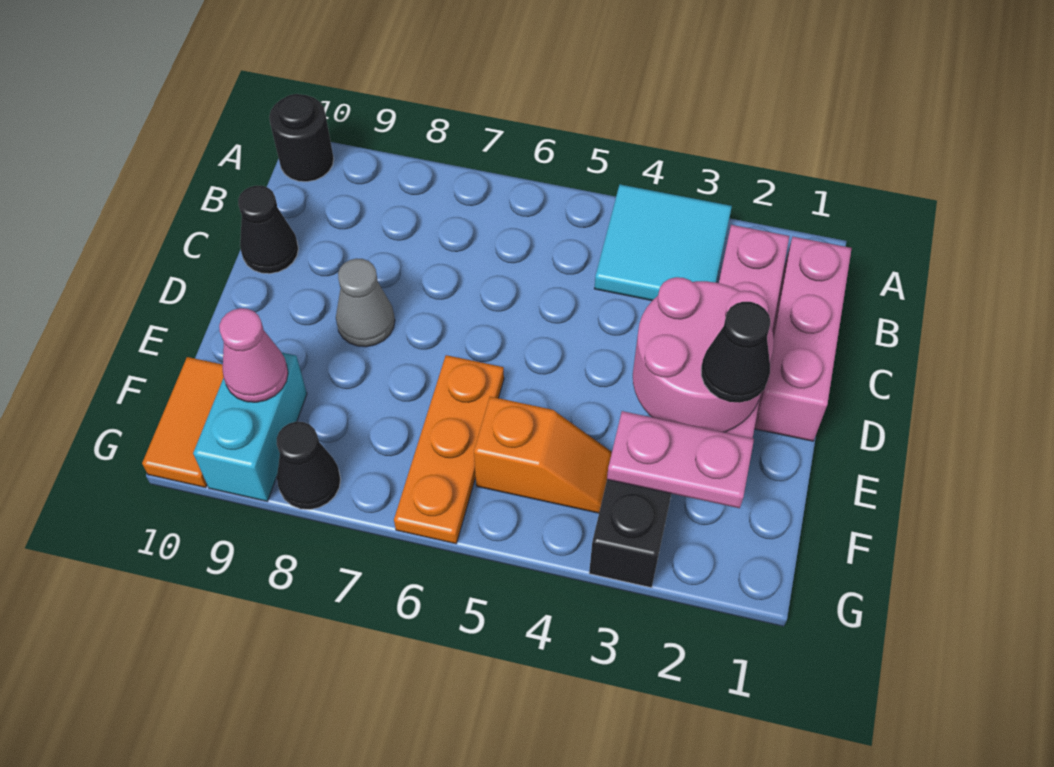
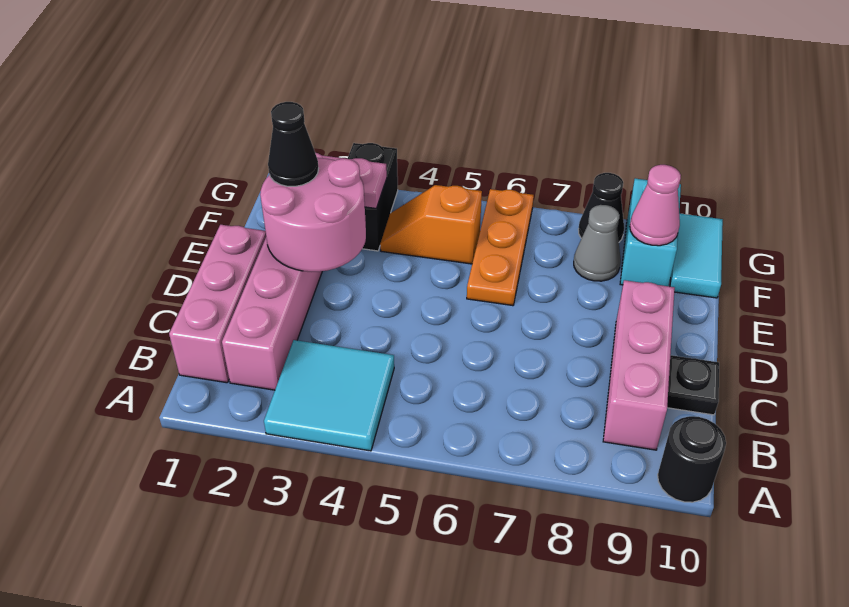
none -> pink 1x3 brick [603,280,675,450]
black 1x1 cone [238,186,298,274] -> black 1x1 plate [667,355,719,415]
grey 1x1 cone [336,258,395,347] -> grey 1x1 cone moved to [574,205,621,281]
orange 1x2 tile [142,357,224,488] -> cyan 1x2 tile [670,214,723,298]

